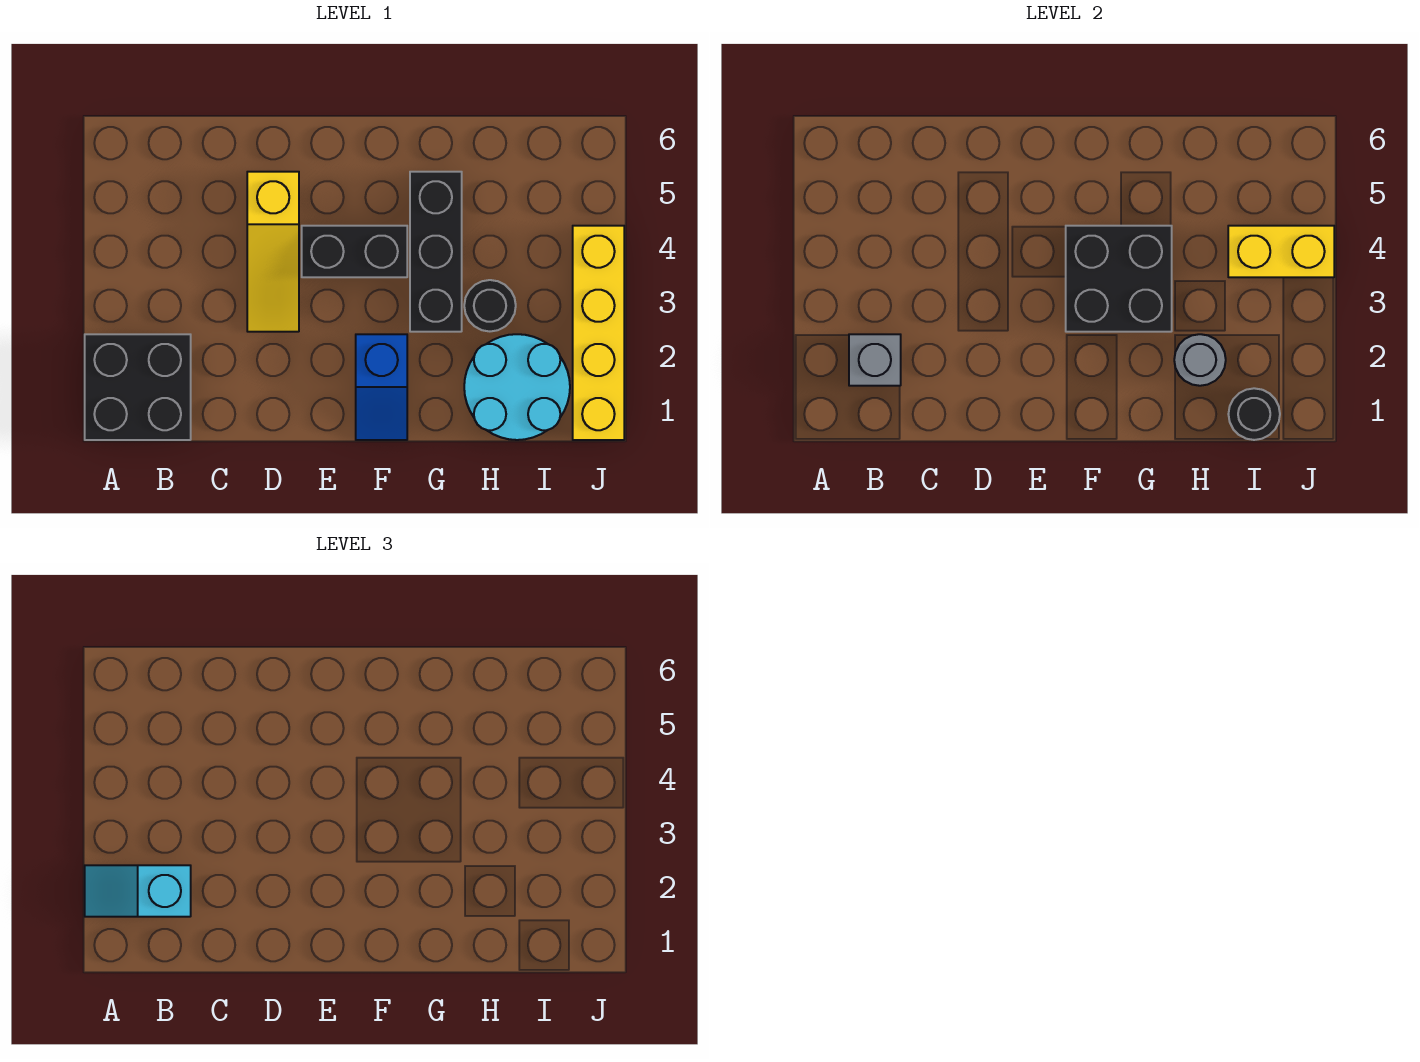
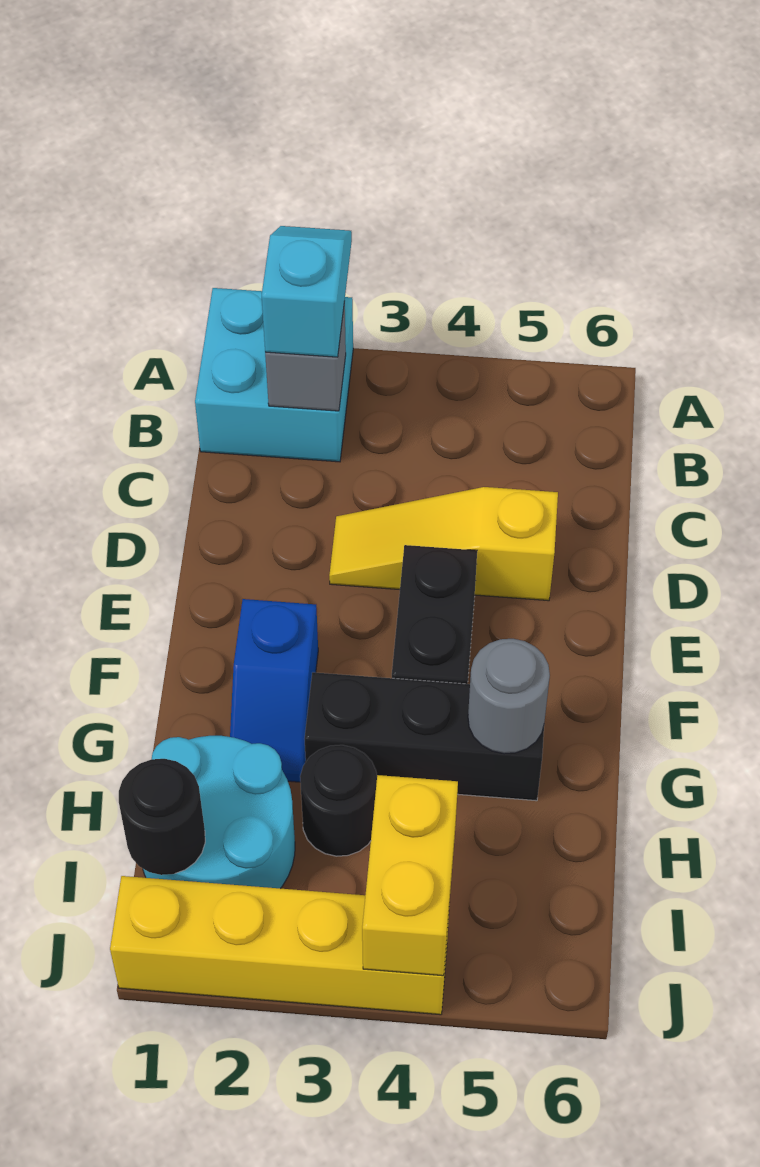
black 2x2 brick [85,334,191,440] -> cyan 2x2 brick [195,288,353,462]
blue 1x2 slope [356,334,407,440] -> blue 1x2 slope turned to [230,599,318,782]
black 2x2 brick [1066,226,1172,332] -> none
grey 1x1 round brick [1174,334,1226,386] -> grey 1x1 round brick moved to [468,639,550,754]

